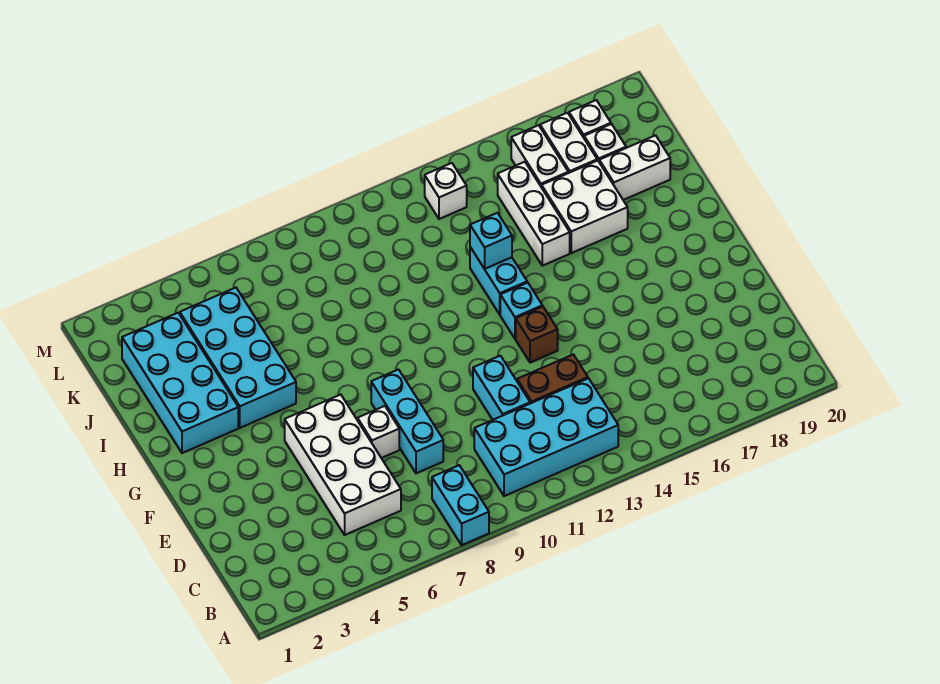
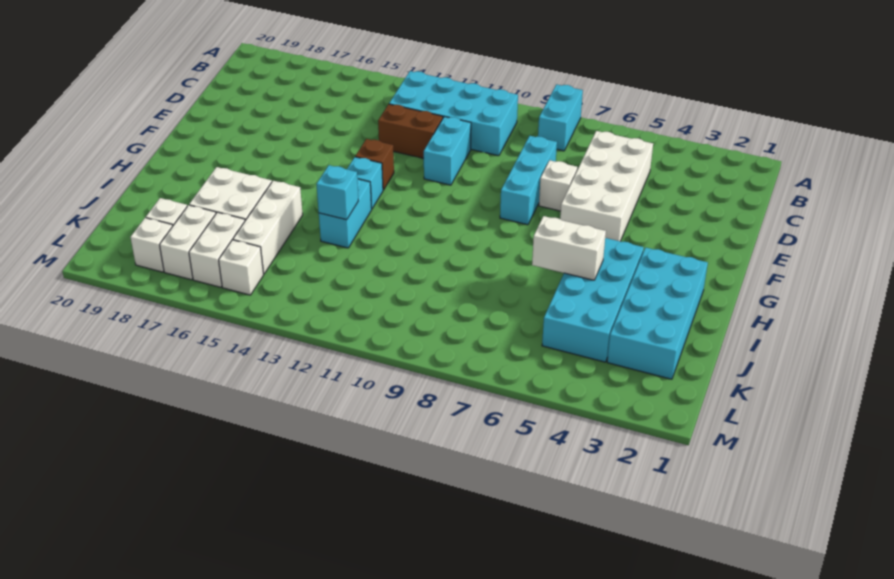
white 1x2 brick [599,135,670,200] -> white 1x2 brick moved to [532,216,606,280]
white 1x1 brick [425,163,467,219] -> white 1x1 brick moved to [219,240,264,295]

